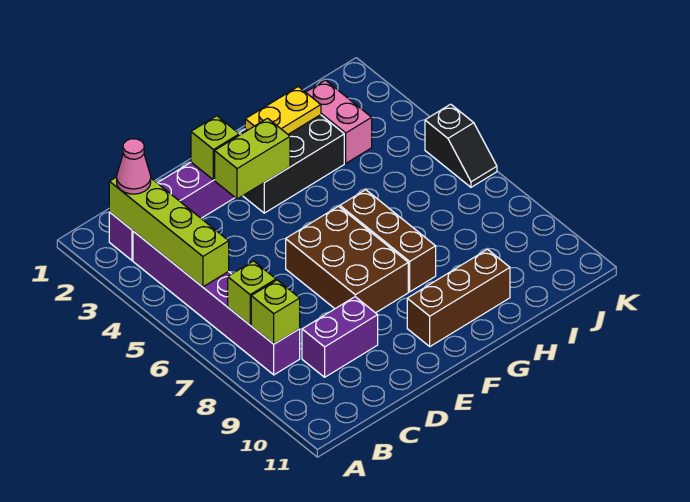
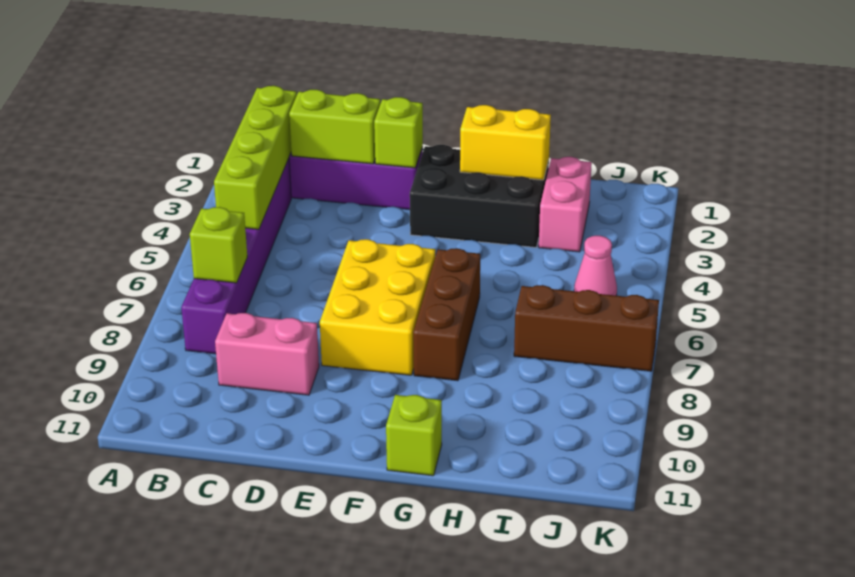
pink 1x1 cone [117,139,151,194] -> pink 1x1 cone moved to [574,236,617,296]
lime 1x1 brick [251,280,300,344] -> lime 1x1 brick moved to [386,395,442,476]
purple 1x2 brick [302,297,378,377] -> pink 1x2 brick [215,313,319,395]
lime 1x2 brick [214,118,290,199] -> lime 1x2 brick moved to [289,90,380,164]
brown 2x3 brick [286,206,408,313] -> yellow 2x3 brick [320,239,436,375]
brown 1x3 brick [407,249,510,346] -> brown 1x3 brick moved to [514,285,659,371]
yellow 1x2 plate [245,87,321,134] -> yellow 1x2 brick [460,105,551,180]
black 1x2 slope [425,104,497,187] -> none

